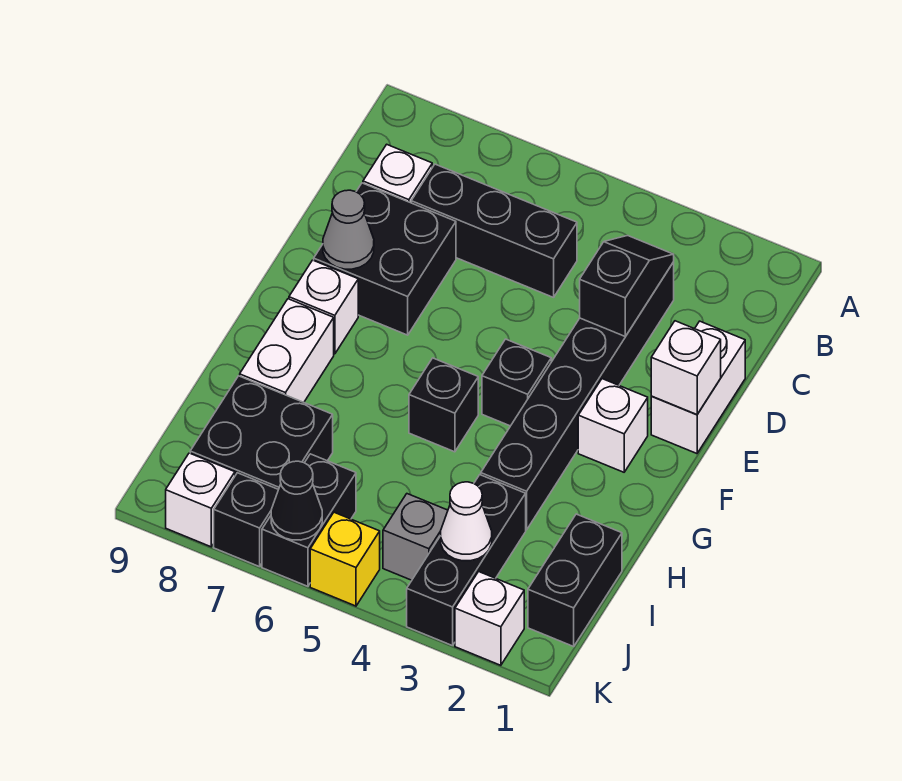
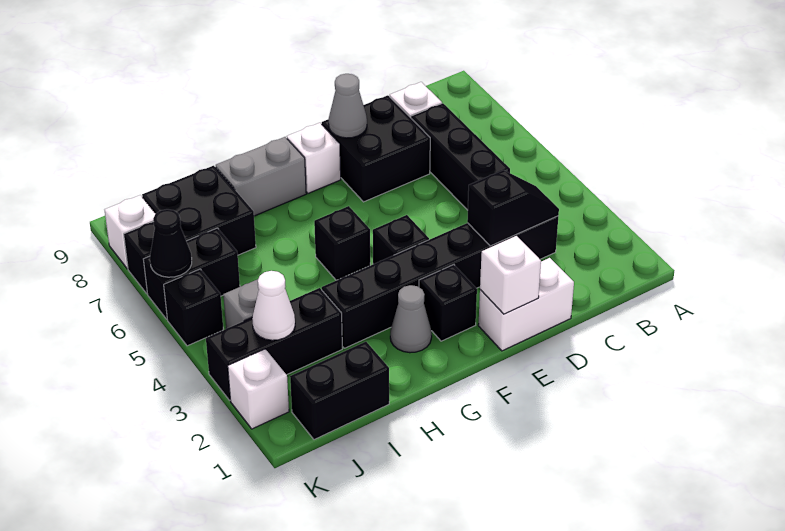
white 1x1 brick [578,379,648,472] -> black 1x1 brick [419,265,477,341]
none -> grey 1x1 cone [390,285,432,353]
white 1x2 brick [240,299,334,402] -> grey 1x2 brick [216,137,306,216]
yellow 1x1 brick [310,512,380,606] -> black 1x1 brick [164,269,223,346]

